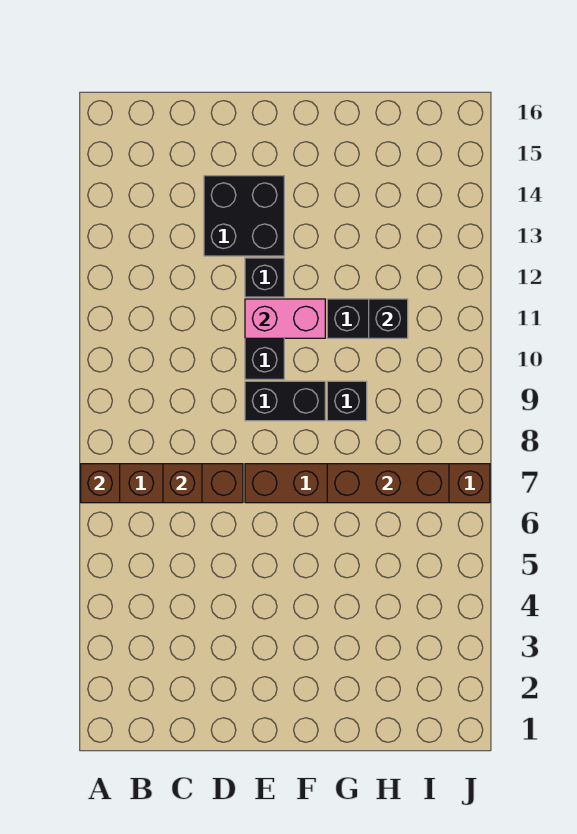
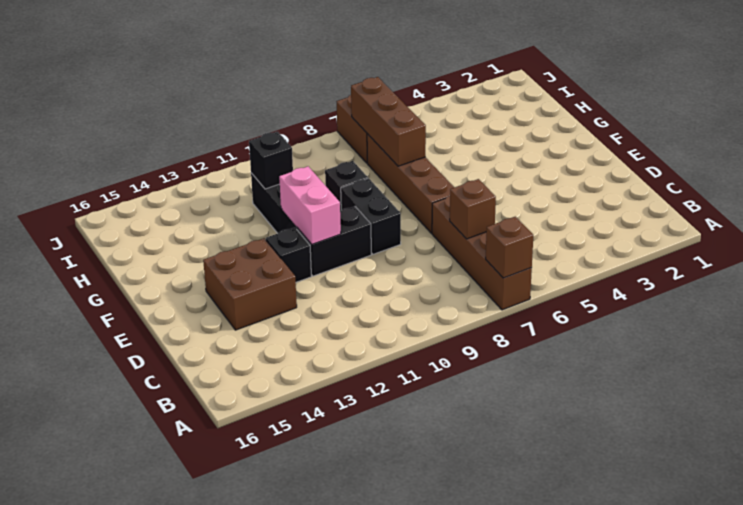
black 2x2 brick [204,176,284,256] -> brown 2x2 brick [203,238,297,330]

